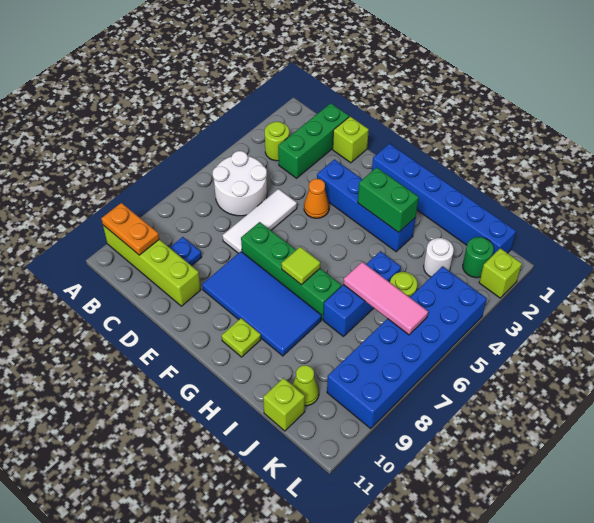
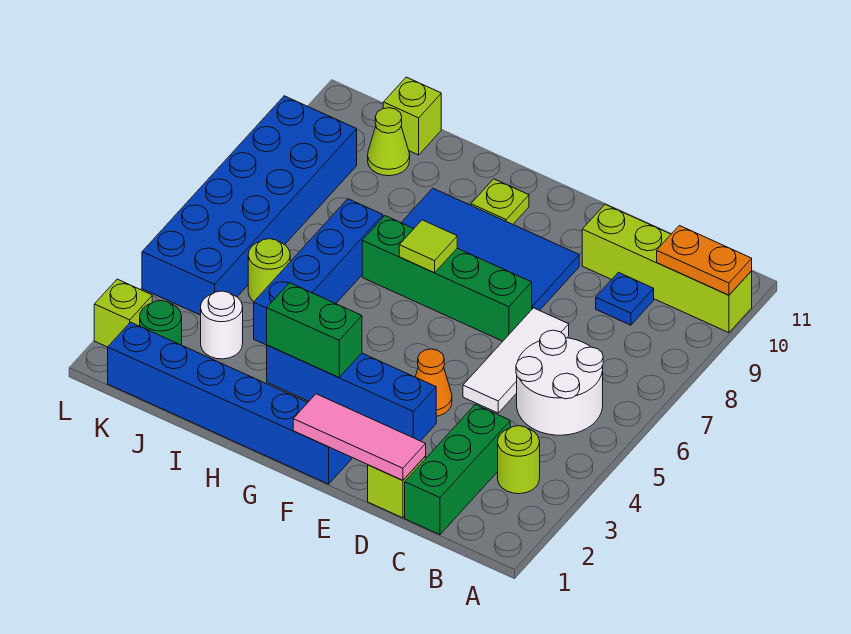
blue 1x3 brick [323,251,401,336] -> blue 1x4 brick [254,199,383,345]
pink 1x3 tile [343,262,428,335] -> pink 1x3 tile moved to [293,394,426,480]

